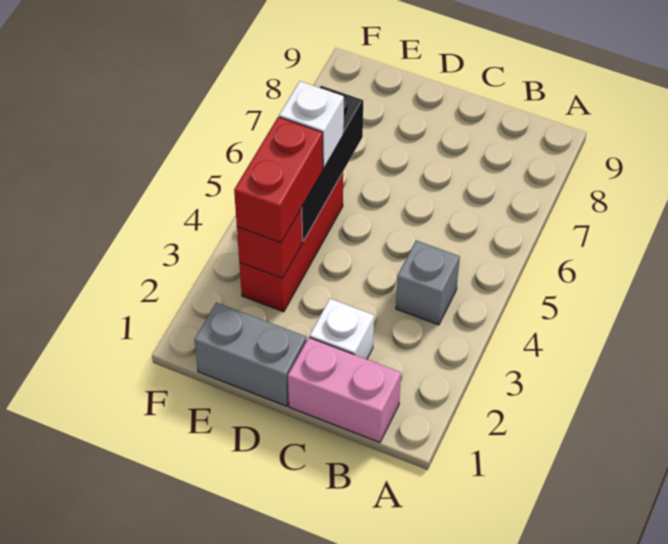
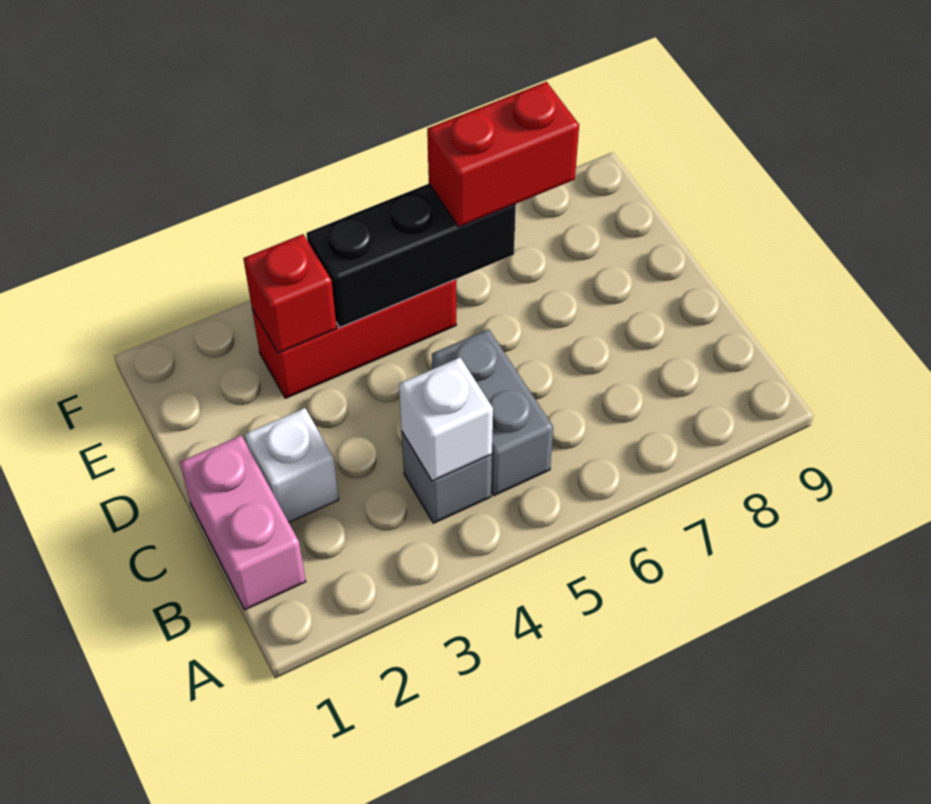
grey 1x2 brick [195,302,306,406] -> grey 1x2 brick moved to [432,329,553,495]
red 1x2 brick [234,117,323,243] -> red 1x2 brick moved to [427,82,579,227]
white 1x1 brick [279,81,344,168] -> white 1x1 brick moved to [399,358,493,481]

